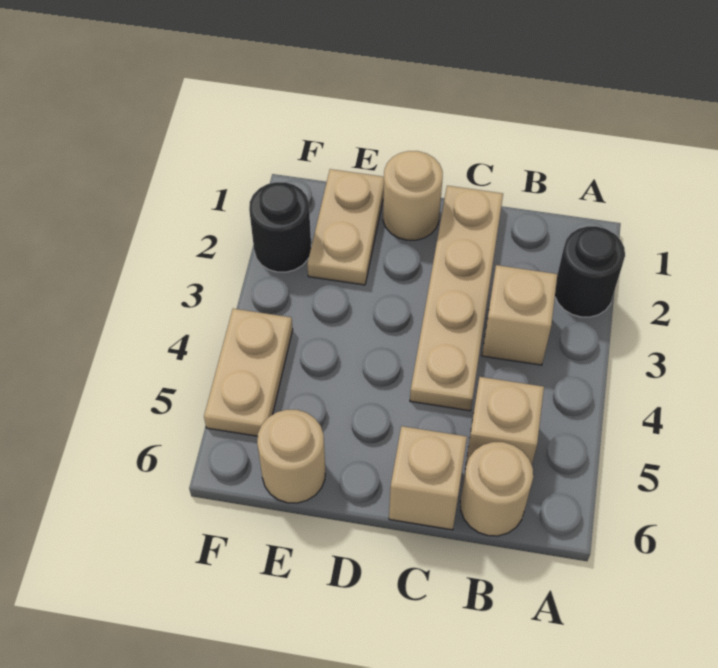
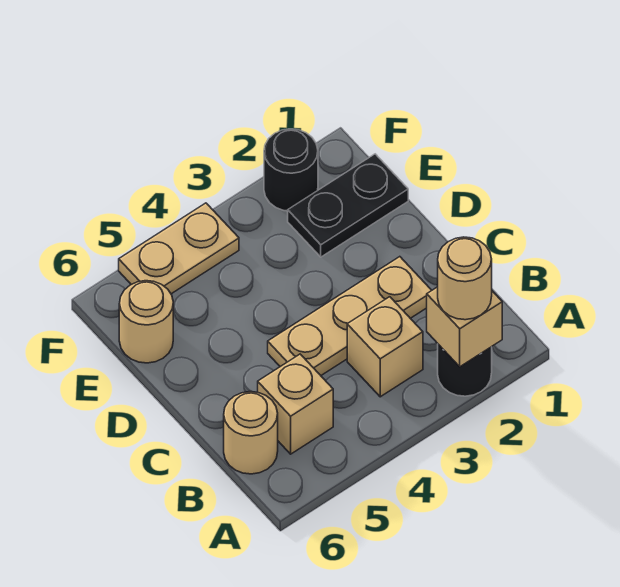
tan 1x4 plate [410,186,503,411] -> tan 1x3 plate [268,257,432,375]
tan 1x1 brick [389,426,467,530] -> tan 1x1 brick moved to [427,287,502,367]
tan 1x1 round brick [383,151,443,240] -> tan 1x1 round brick moved to [438,237,492,320]
tan 1x2 plate [307,169,384,285] -> black 1x2 plate [288,154,408,257]

